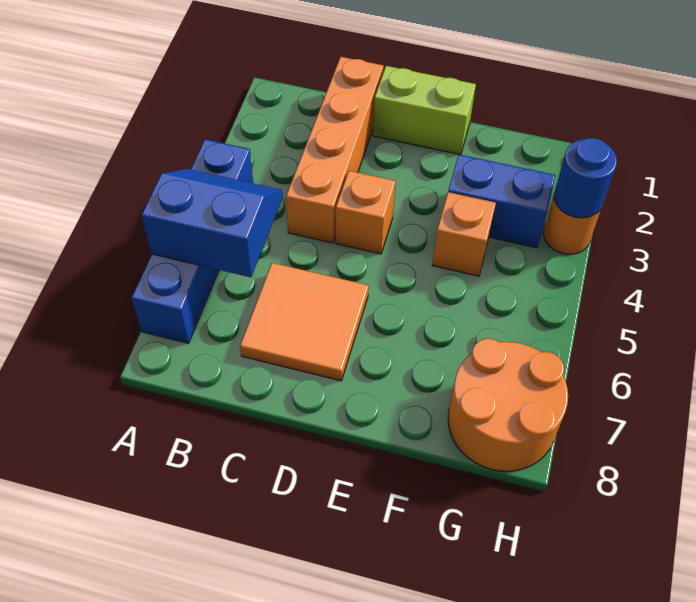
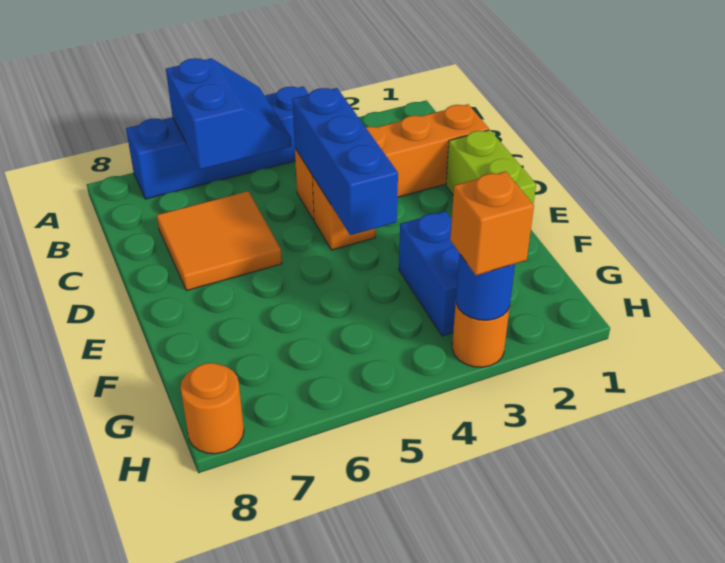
none -> blue 1x3 brick [292,88,398,235]
orange 1x1 brick [432,192,496,276] -> orange 1x1 brick moved to [450,171,534,275]
orange 2x2 round brick [448,339,568,471] -> orange 1x1 round brick [180,363,244,454]

